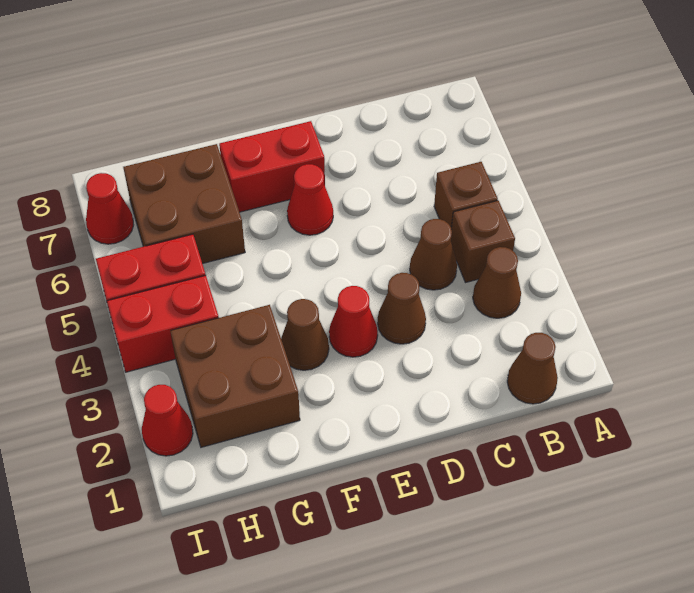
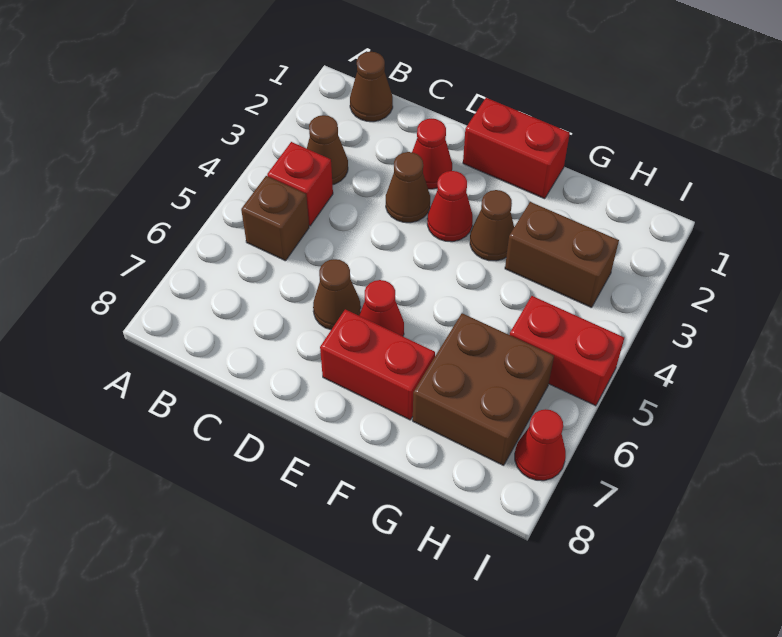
brown 1x1 brick [451,200,515,283] -> red 1x1 brick [267,142,333,226]
brown 1x1 cone [410,219,457,290] -> brown 1x1 cone moved to [313,259,361,330]
brown 2x2 brick [170,305,300,447] -> brown 1x2 brick [505,202,619,308]
red 1x2 brick [107,275,219,372] -> red 1x2 brick moved to [463,98,570,199]
red 1x1 cone [142,385,193,456] -> red 1x1 cone moved to [412,119,452,189]

